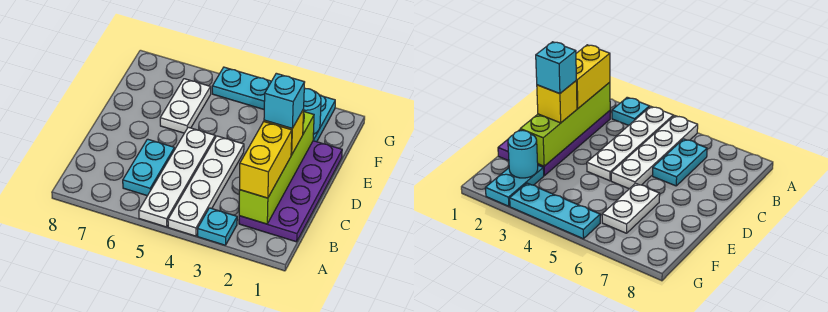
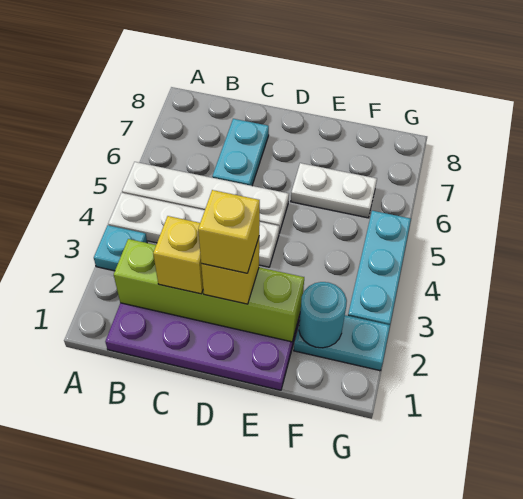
yellow 1x2 brick [240,122,292,198] -> yellow 1x1 brick [153,216,203,294]
cyan 1x2 plate [123,139,174,196] -> cyan 1x2 plate turned to [212,119,269,186]
cyan 1x1 brick [264,73,305,128] -> yellow 1x1 brick [198,190,260,273]

